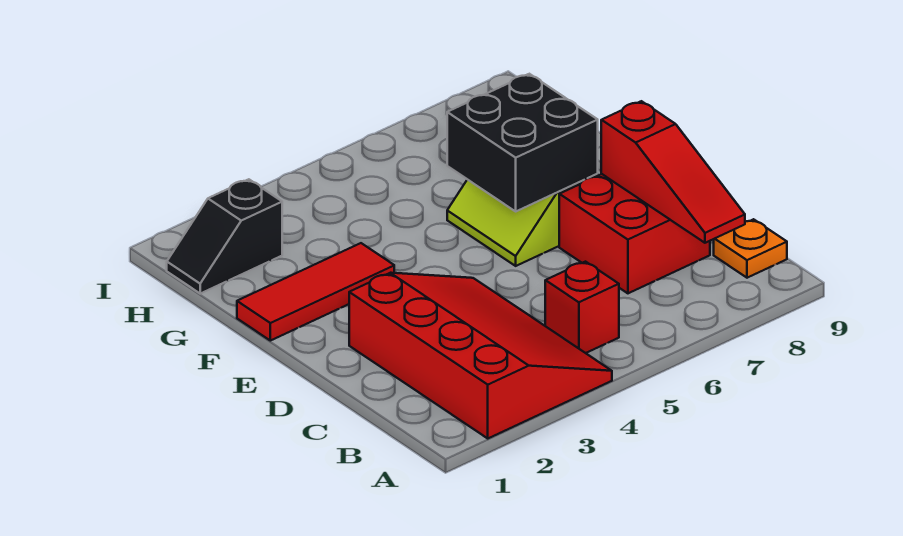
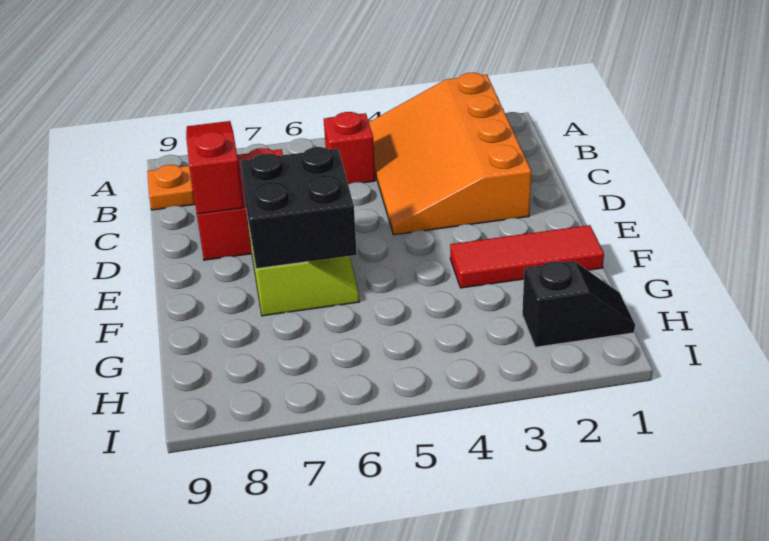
red 3x4 slope [349,273,612,438] -> orange 3x4 slope [369,73,531,235]

